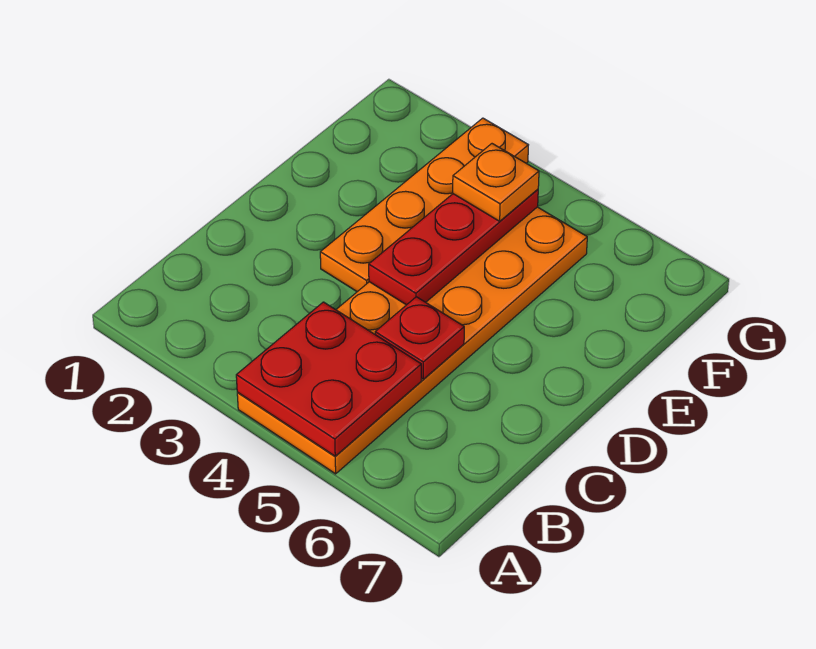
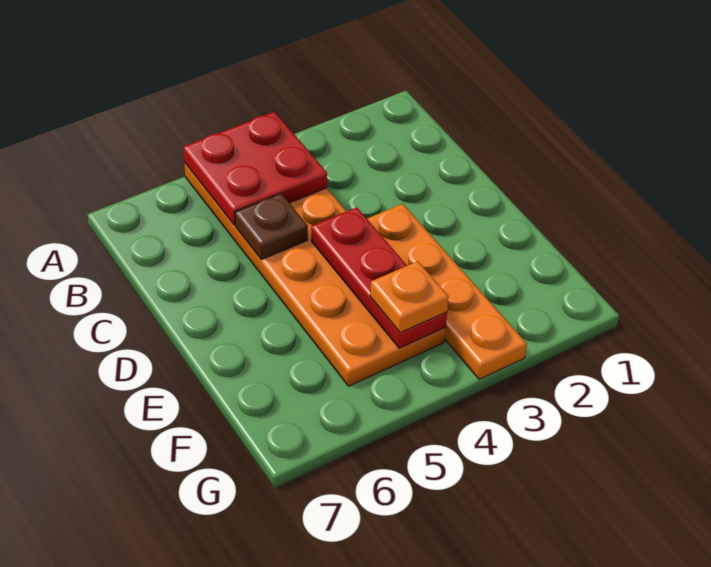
red 1x1 plate [375,297,464,379] -> brown 1x1 plate [235,193,308,260]

